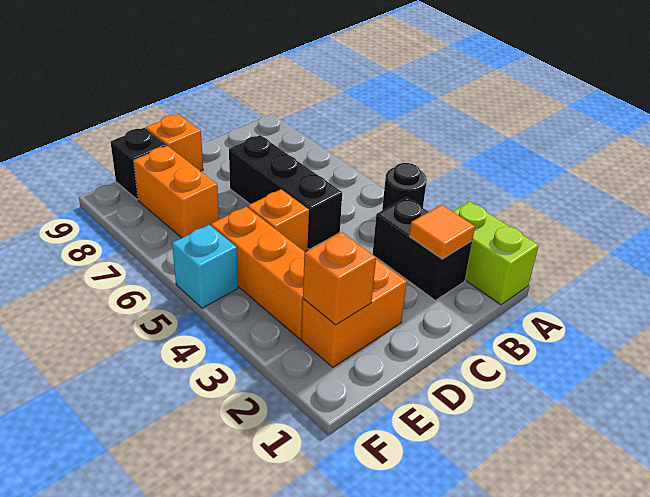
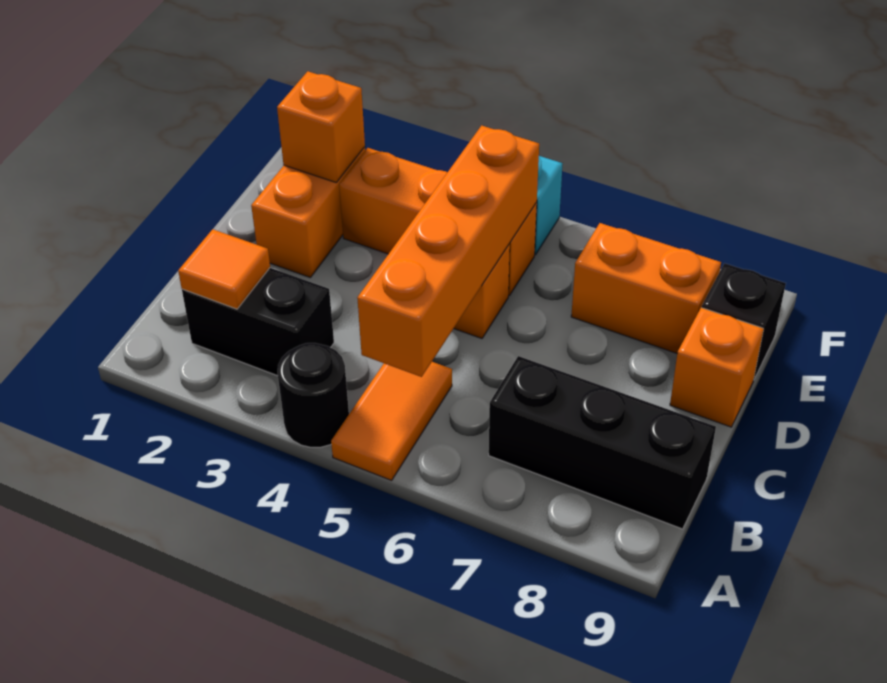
lime 1x2 brick [453,201,539,305] -> none
none -> orange 1x2 tile [331,362,452,480]
none -> orange 1x4 brick [357,125,539,377]
black 1x3 brick [229,135,342,249] -> black 1x3 brick moved to [489,356,716,529]

